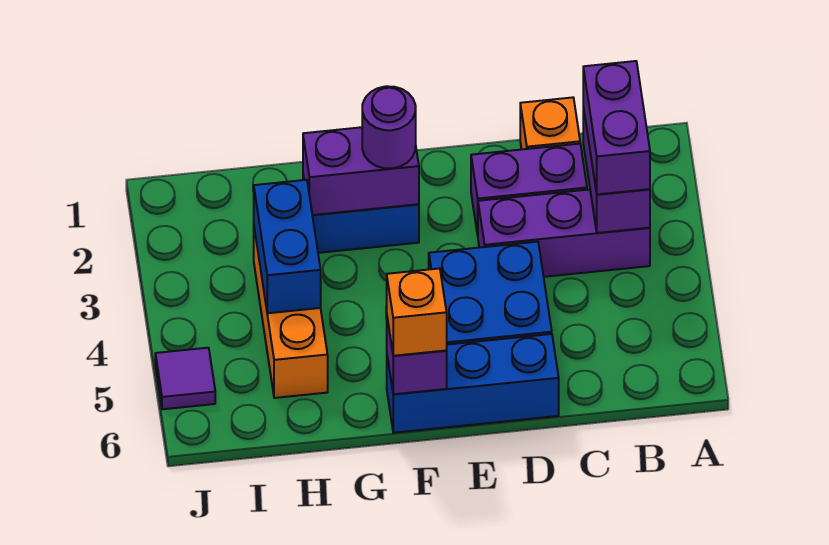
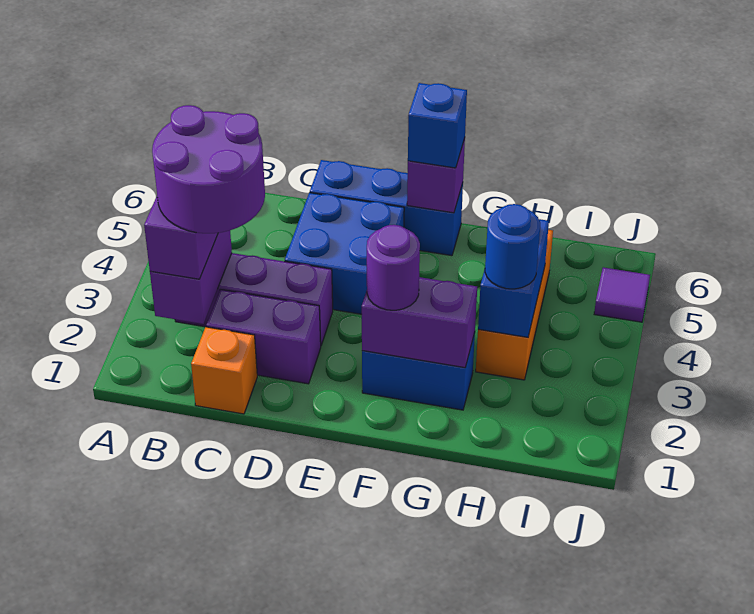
none -> purple 2x2 round brick [152,105,265,233]
orange 1x1 brick [387,268,447,356] -> blue 1x1 brick [408,83,467,168]
none -> blue 1x1 round brick [485,204,540,289]

